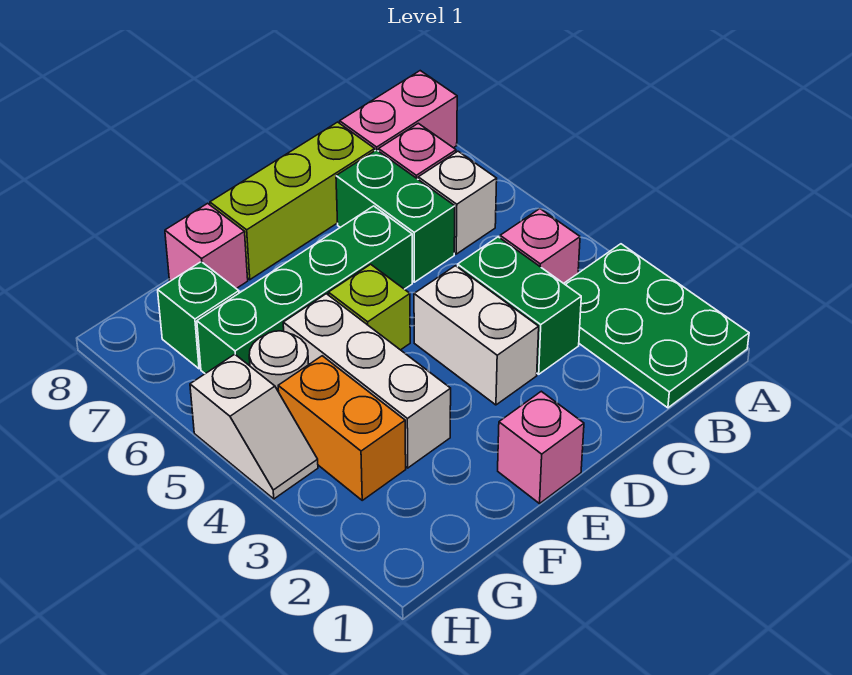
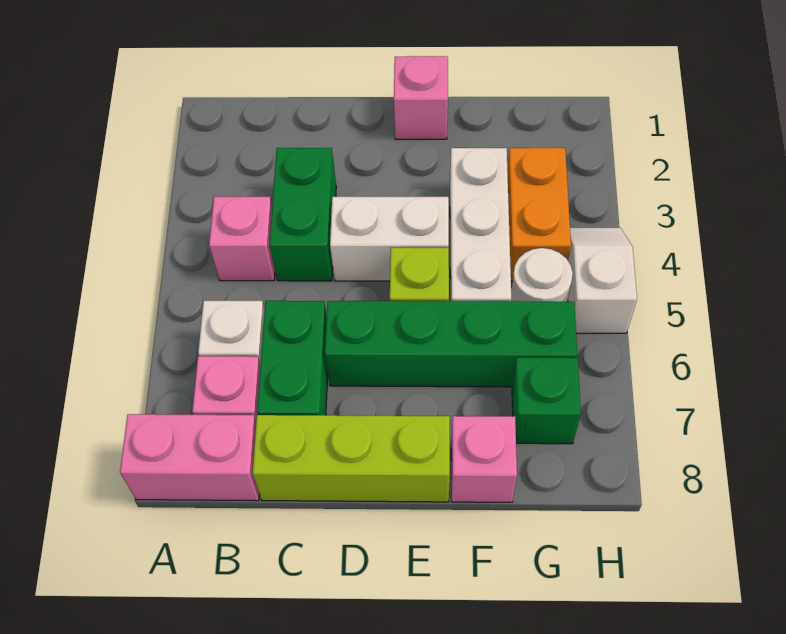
green 2x3 plate [564,244,749,408] -> none
white 1x2 brick [414,266,539,405] -> white 1x2 brick turned to [330,197,449,281]

